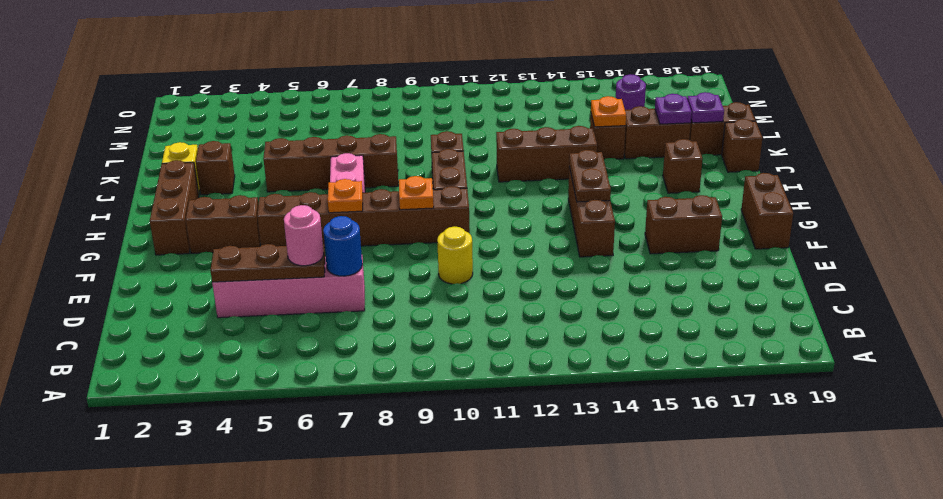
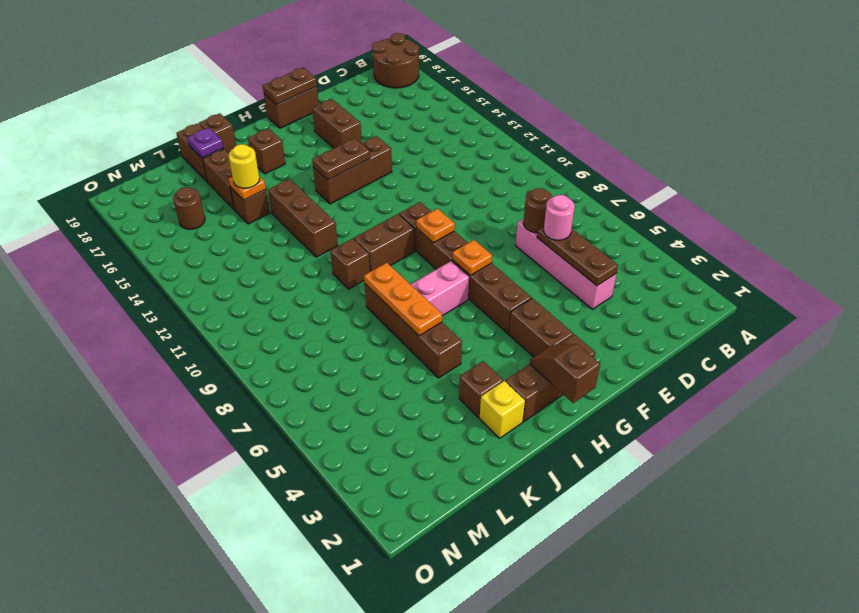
none -> brown 2x2 round brick [372,33,419,88]
blue 1x1 round brick [323,216,362,276] -> brown 1x1 round brick [523,188,552,233]
yellow 1x1 round brick [437,227,473,284] -> yellow 1x1 round brick moved to [229,144,260,188]
none -> brown 1x2 plate [263,68,317,105]
none -> brown 1x2 slope [530,344,600,403]
none -> orange 1x3 plate [364,263,442,336]
purple 1x1 plate [655,94,692,124] -> none
purple 1x1 round brick [616,74,646,110] -> brown 1x1 round brick [173,187,205,229]

